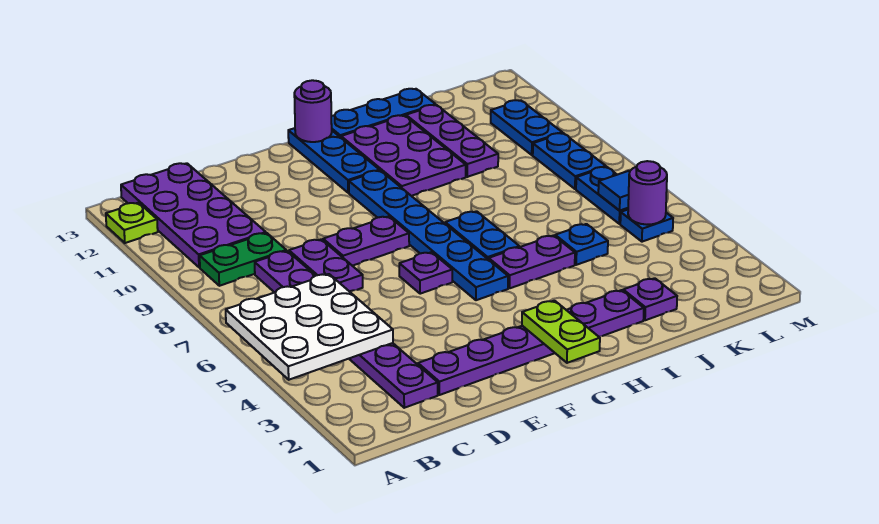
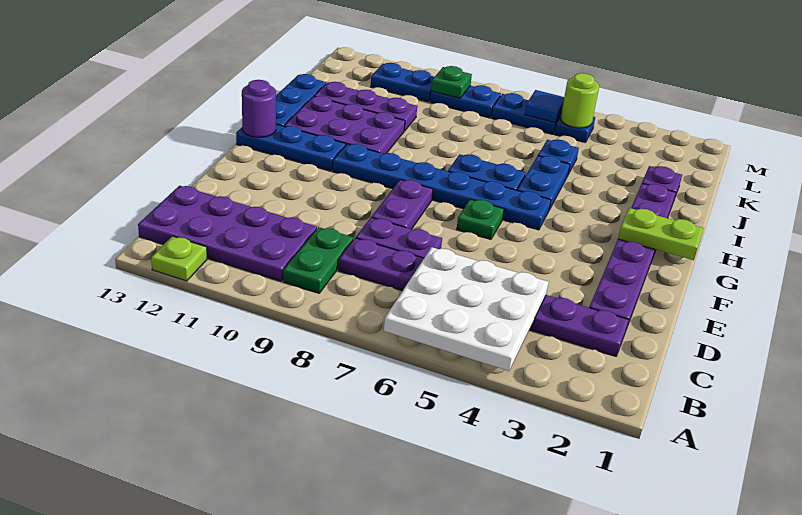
purple 1x1 plate [399,252,452,294] -> green 1x1 plate [457,199,504,239]
purple 1x2 plate [489,235,575,288] -> blue 1x2 plate [517,156,570,210]
purple 1x1 round brick [628,161,667,225] -> lime 1x1 round brick [561,73,599,128]
none -> green 1x1 plate [431,66,472,98]

